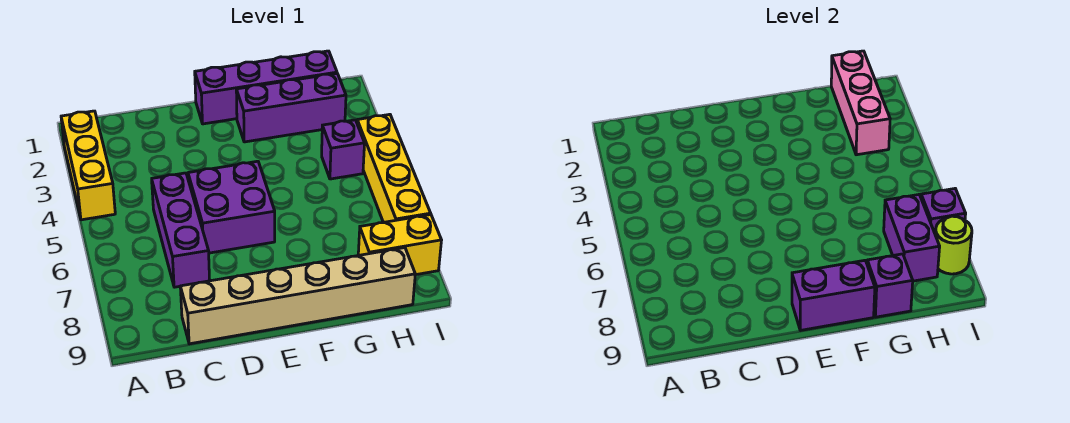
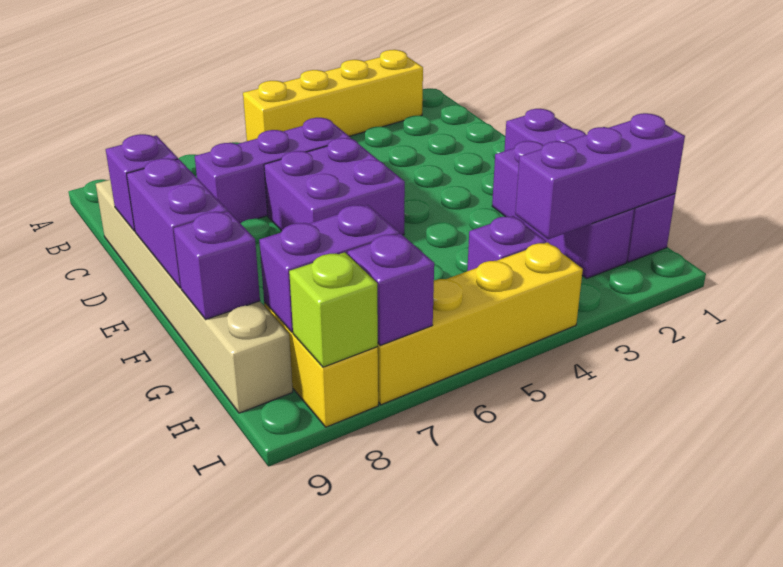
yellow 1x3 brick [61,111,115,220] -> yellow 1x4 brick [243,50,423,141]
none -> purple 1x1 brick [106,134,178,231]
pink 1x3 brick [831,51,890,155] -> purple 1x3 brick [515,113,685,239]
lime 1x1 round brick [935,216,972,274] -> lime 1x1 brick [289,252,378,367]

